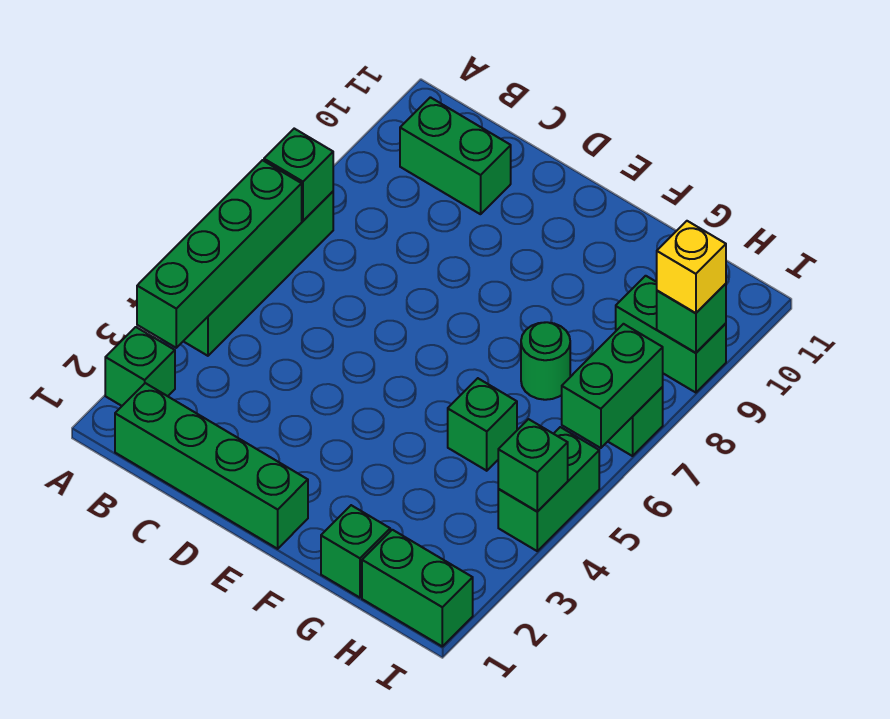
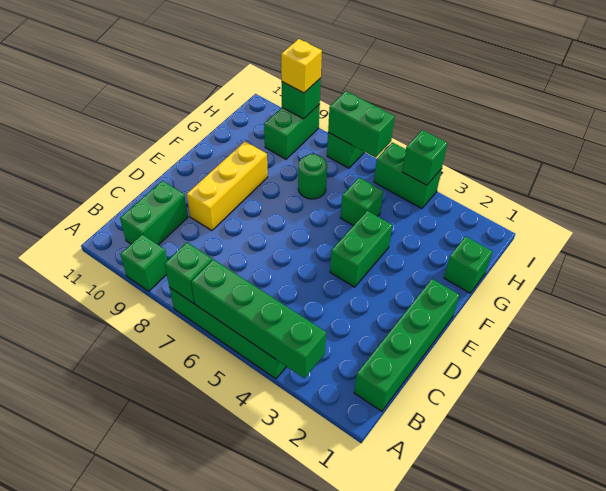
green 1x1 brick [105,327,175,406] -> green 1x1 brick moved to [120,234,167,291]
none -> yellow 1x3 brick [187,141,268,231]
green 1x2 brick [362,530,473,646] -> green 1x2 brick moved to [330,211,392,287]

